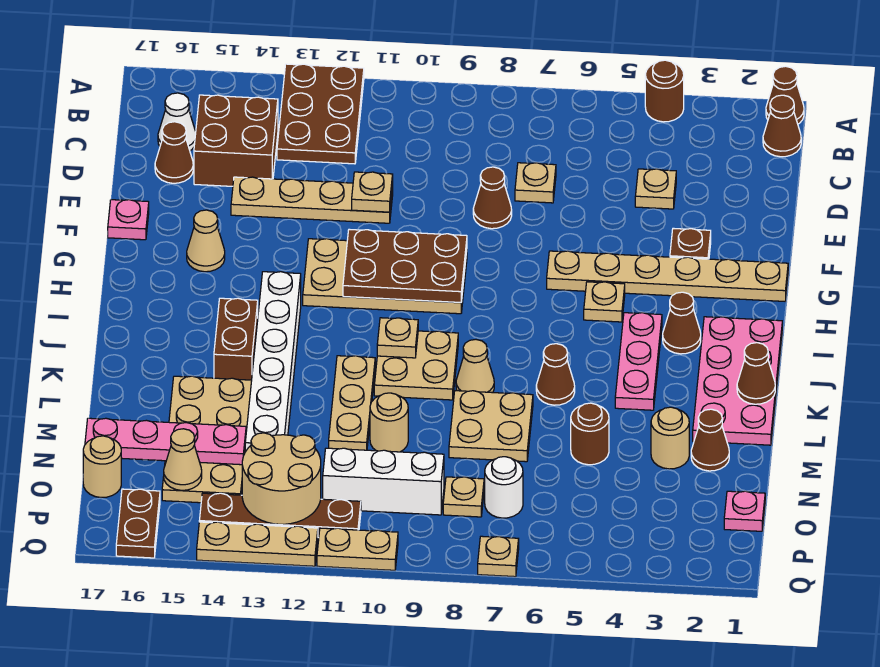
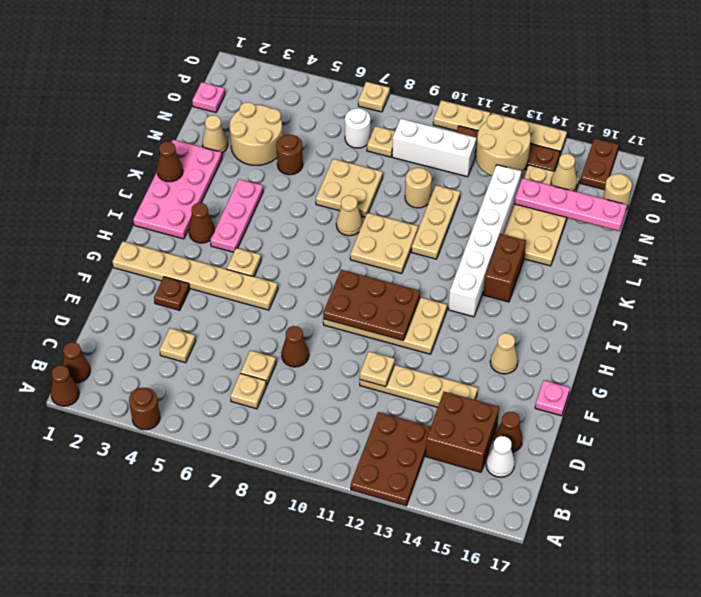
tan 1x1 plate [377,318,418,358] -> tan 1x1 plate moved to [230,373,266,409]
brown 1x1 cone [536,344,575,405] -> none
brown 1x1 cone [691,409,729,471] -> tan 1x1 cone [202,115,228,153]
tan 1x1 round brick [651,407,689,469] -> tan 2x2 round brick [229,102,282,165]

